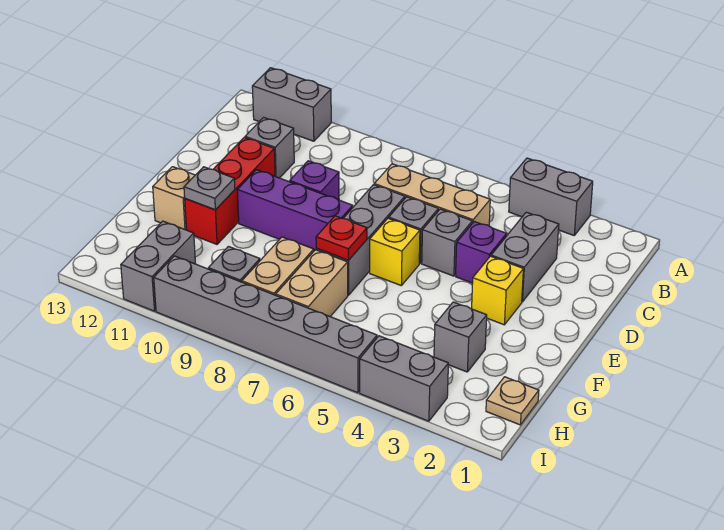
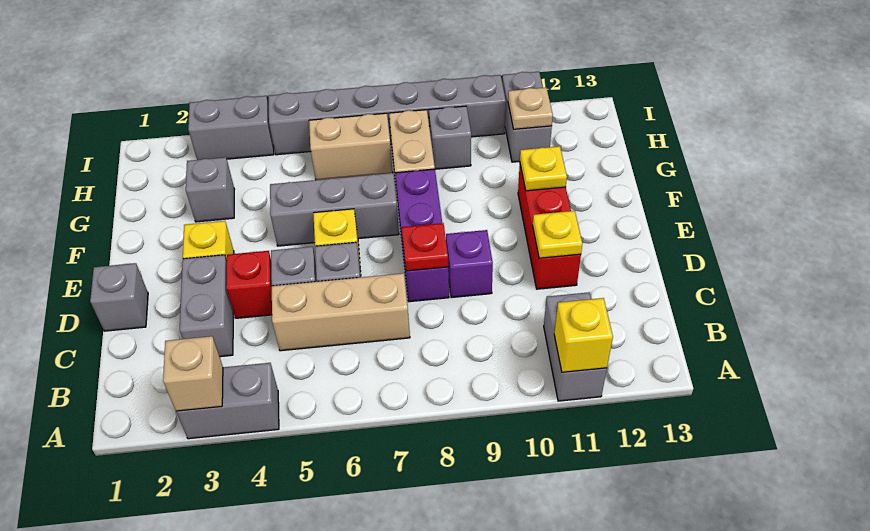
grey 1x2 brick [252,68,331,141] -> grey 1x2 brick turned to [544,292,607,401]
none -> yellow 1x1 brick [554,298,613,372]
grey 1x1 brick [245,117,294,178] -> grey 1x1 brick moved to [90,263,148,331]
purple 1x1 brick [456,222,507,283] -> red 1x1 brick [226,251,272,318]
grey 1x3 brick [316,185,405,295] -> grey 1x3 brick turned to [270,173,399,246]
none -> yellow 1x1 plate [533,211,582,258]
purple 1x3 brick [237,170,353,251] -> purple 1x3 brick turned to [395,169,449,302]
red 1x1 plate [316,216,367,260] -> red 1x1 plate moved to [402,223,448,271]
grey 1x1 plate [184,167,235,210] -> yellow 1x1 plate [520,146,567,191]
tan 1x1 brick [153,167,195,230] -> tan 1x1 brick moved to [163,336,223,411]
tan 1x2 brick [276,250,348,316] -> tan 1x2 brick turned to [309,113,393,180]
tan 1x1 plate [486,377,539,425] -> tan 1x1 plate moved to [508,88,553,129]

